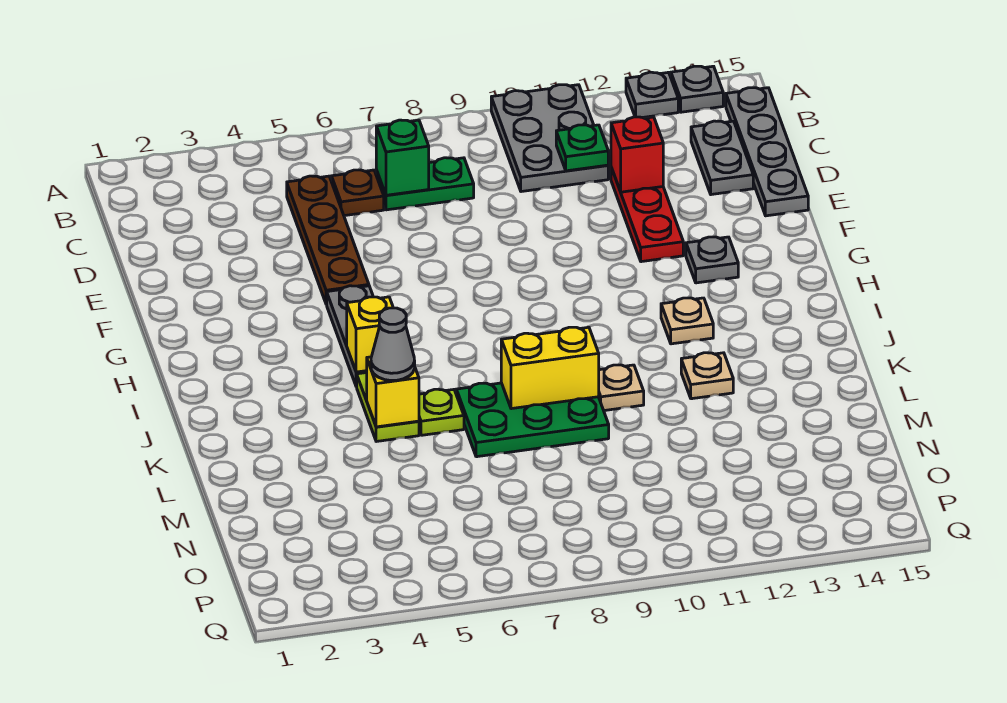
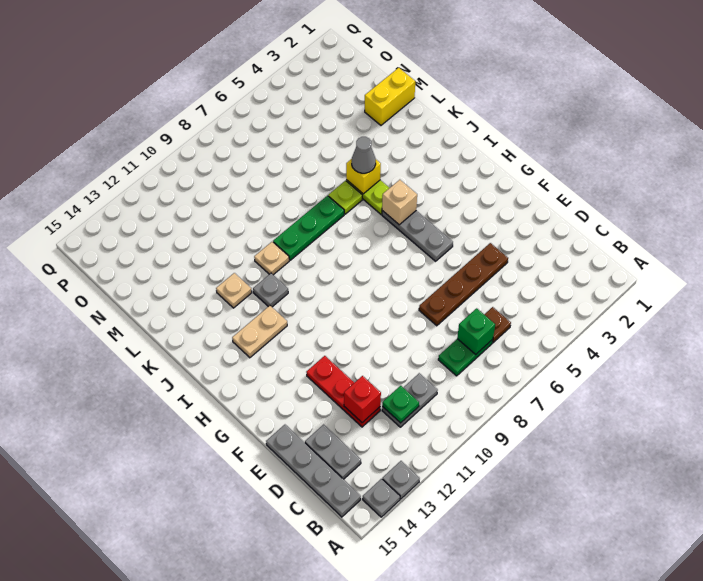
grey 2x3 plate [491,85,608,192] -> grey 1x2 plate [382,373,438,427]
brown 1x4 plate [287,176,369,304] -> brown 1x4 plate turned to [419,243,508,326]
grey 1x1 plate [686,237,738,283] -> grey 1x1 plate moved to [253,273,288,307]
yellow 1x1 brick [347,297,393,372] -> tan 1x1 brick [382,180,417,225]
tan 1x1 plate [661,298,713,344] -> tan 1x2 plate [232,306,287,358]
green 2x3 plate [456,383,609,457] -> green 1x3 plate [273,196,344,260]
yellow 1x2 brick [501,327,599,409] -> yellow 1x2 brick moved to [365,68,415,125]

